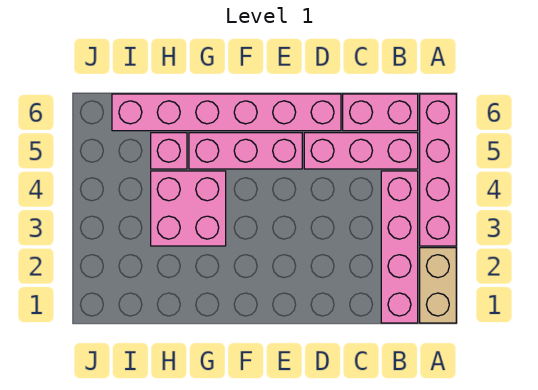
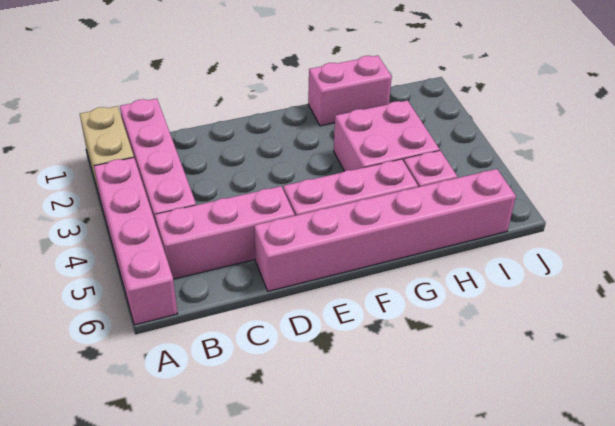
pink 1x2 brick [343,94,418,131] -> pink 1x2 brick moved to [308,56,392,126]

